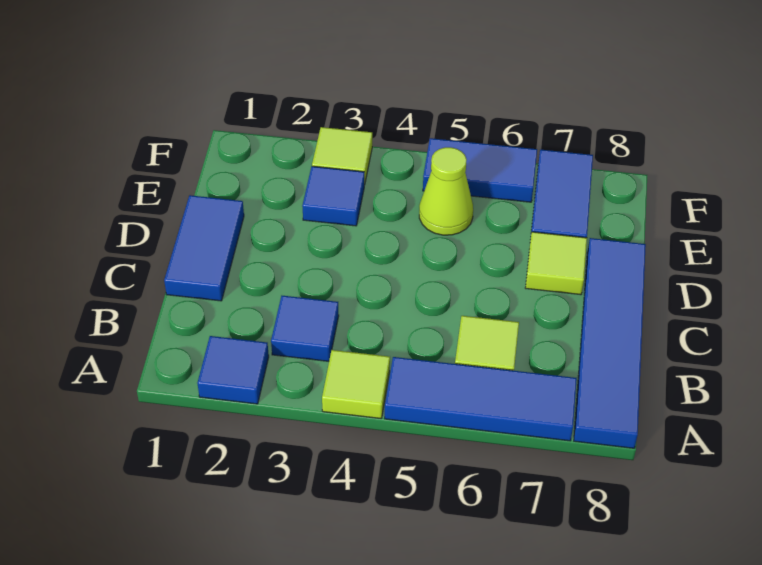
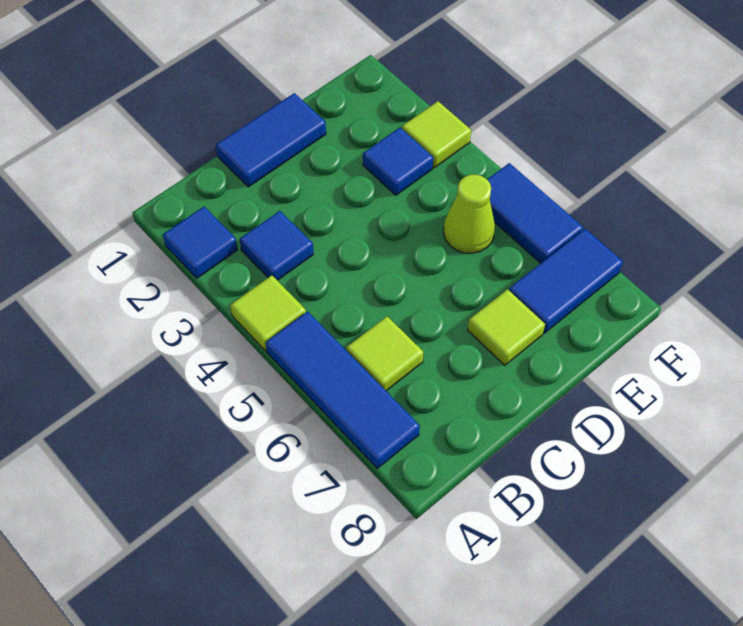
blue 1x4 tile [574,238,646,448] -> none

